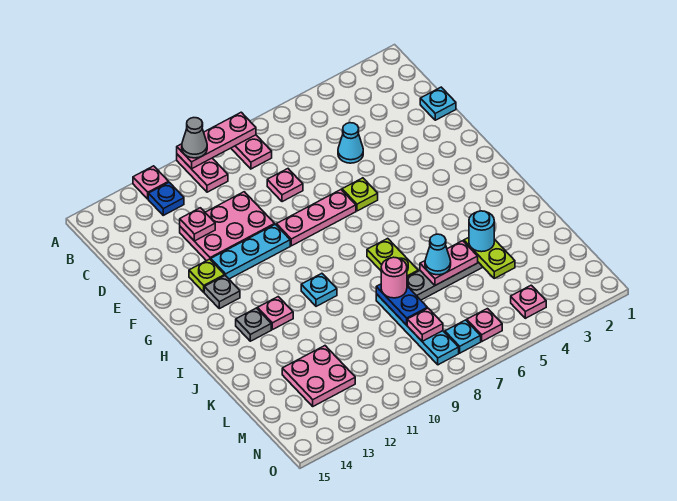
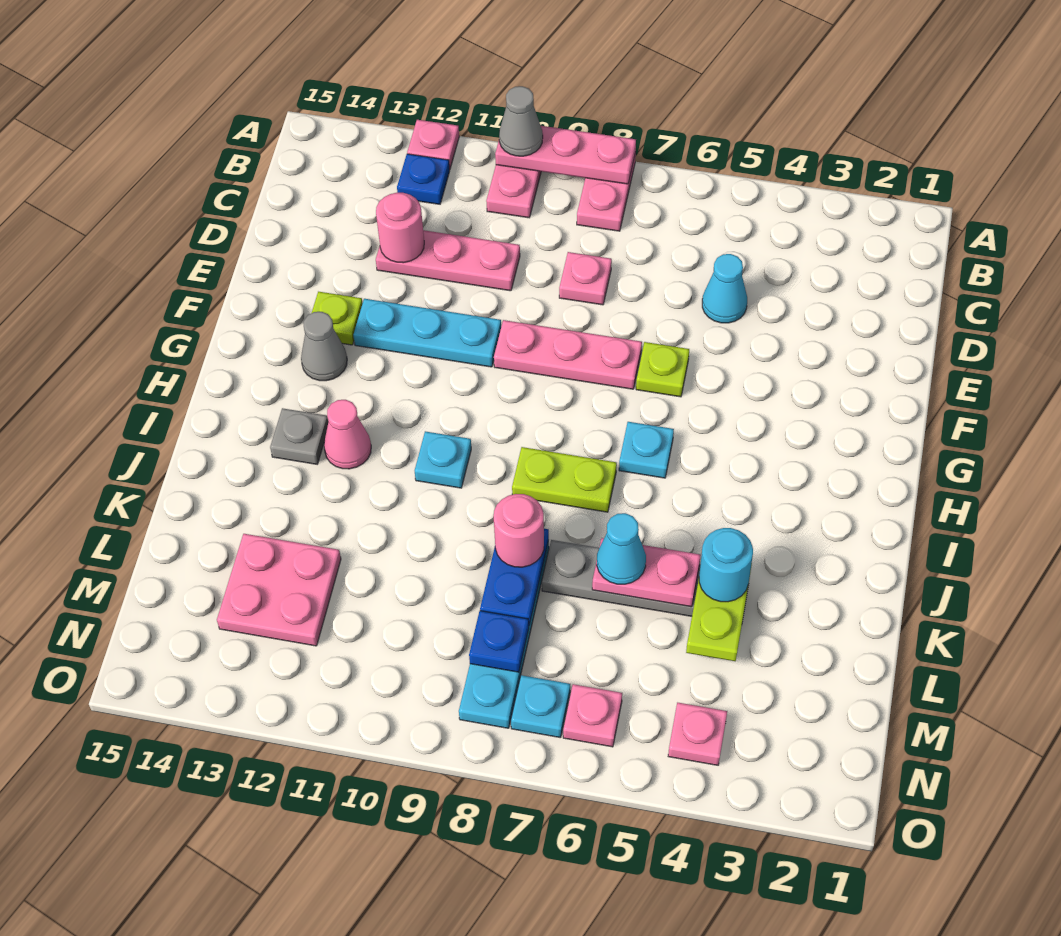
cyan 1x1 plate [420,87,456,120] -> cyan 1x1 plate moved to [619,422,674,478]
pink 2x3 plate [180,192,275,261] -> pink 1x3 plate [376,230,520,291]
pink 1x1 plate [180,208,215,241] -> pink 1x1 round brick [376,193,424,263]
grey 1x1 plate [204,276,240,309] -> grey 1x1 cone [301,312,347,381]
lime 1x2 plate [367,238,418,277] -> lime 1x2 plate turned to [512,447,617,512]
pink 1x1 plate [258,297,293,330] -> pink 1x1 cone [324,400,371,469]
pink 1x1 plate [407,308,443,341] -> blue 1x1 plate [469,611,529,672]

